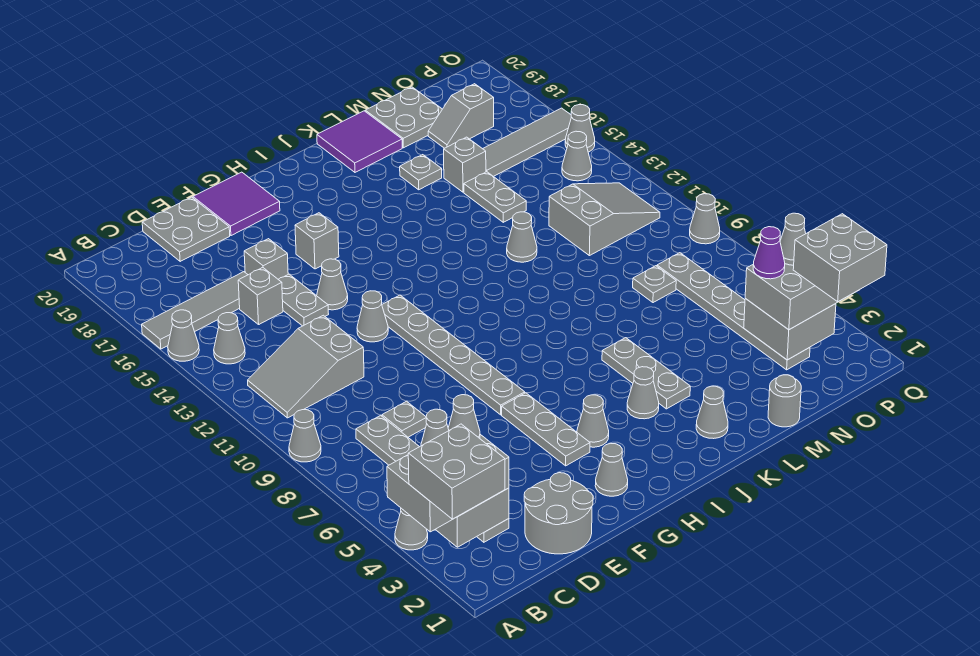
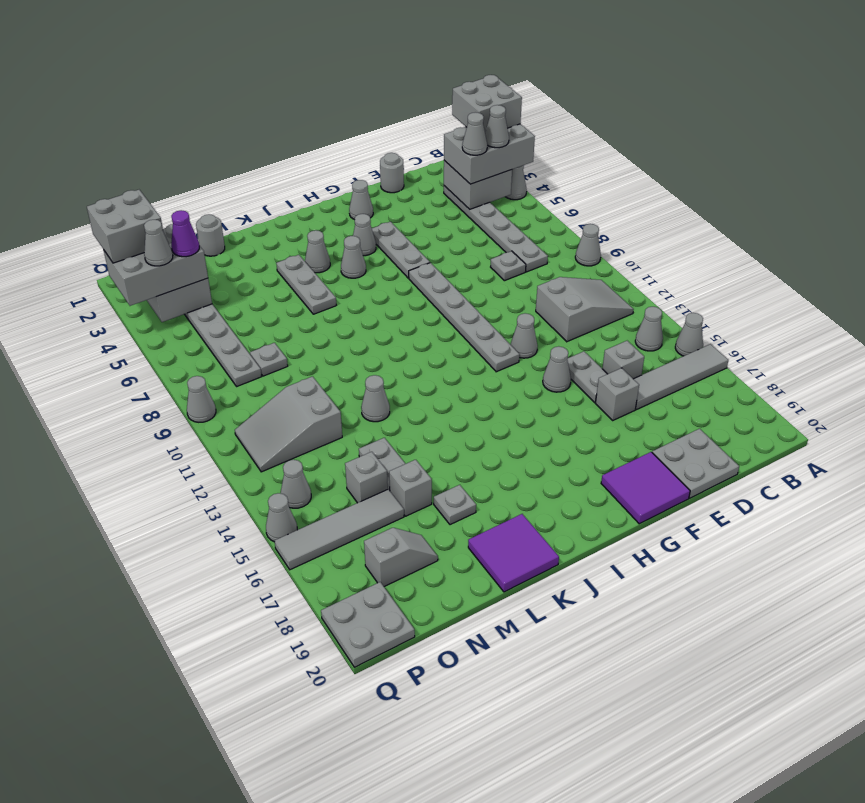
grey 2x2 round brick [524,473,593,554] -> grey 1x1 round brick [380,153,404,193]
grey 1x1 brick [295,213,339,269] -> grey 1x1 brick moved to [345,452,388,503]
grey 1x1 cone [696,386,728,439] -> grey 1x1 cone moved to [341,236,366,278]
grey 2x2 plate [365,87,442,148] -> grey 2x2 plate moved to [321,582,415,667]

